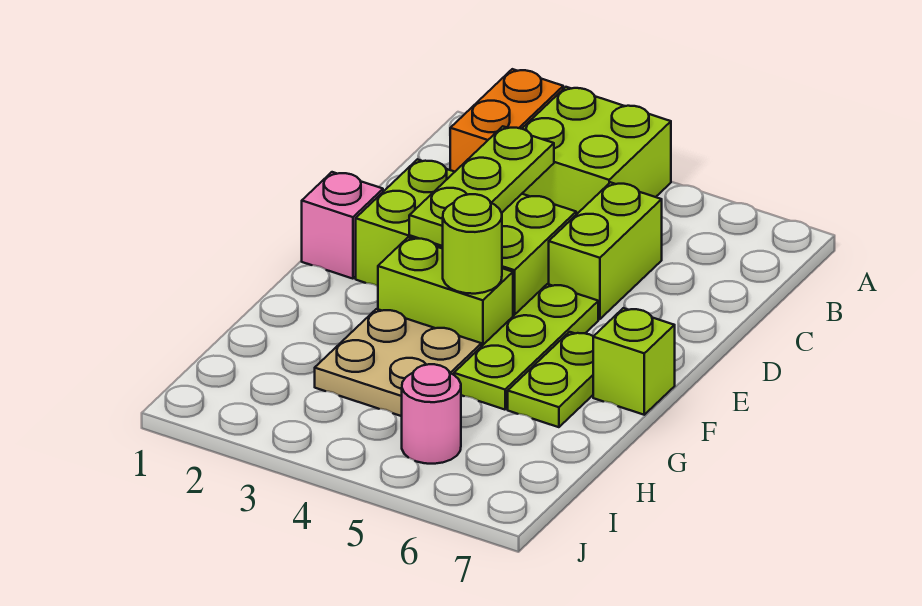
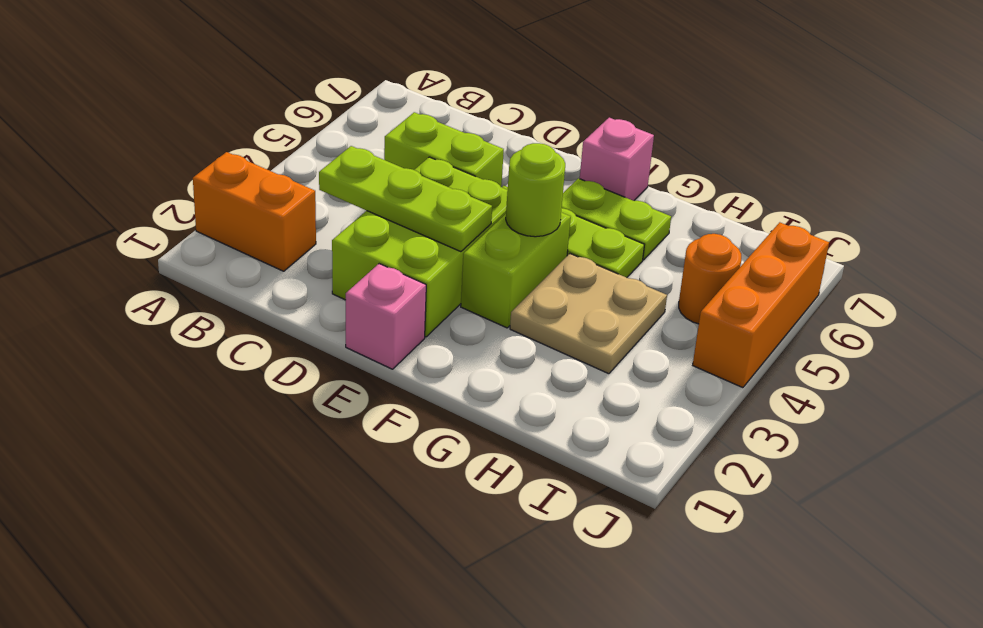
lime 2x2 brick [522,87,671,215] -> none
lime 1x1 brick [593,308,675,415] -> pink 1x1 brick [580,118,654,201]
pink 1x1 round brick [402,364,461,464] -> orange 1x1 round brick [679,234,741,324]
none -> orange 1x3 brick [693,222,829,388]

